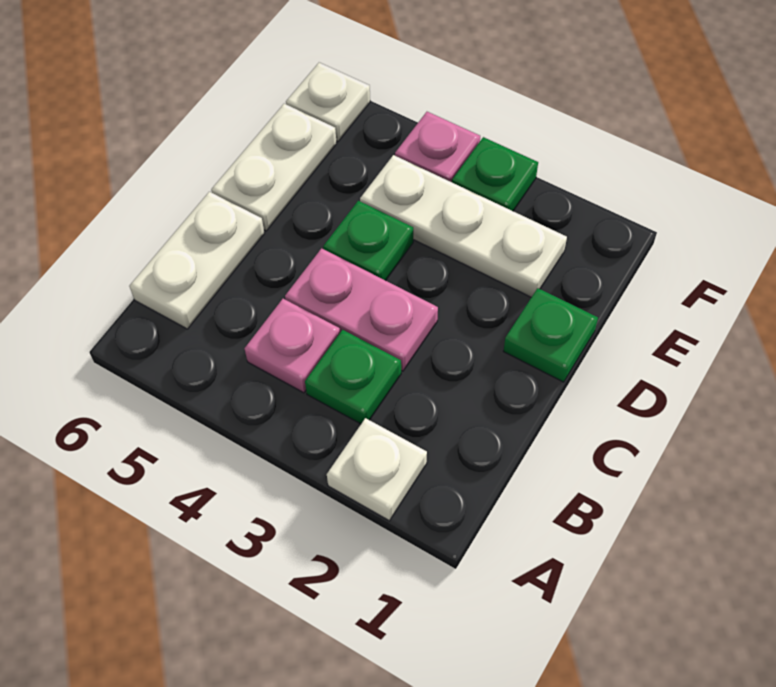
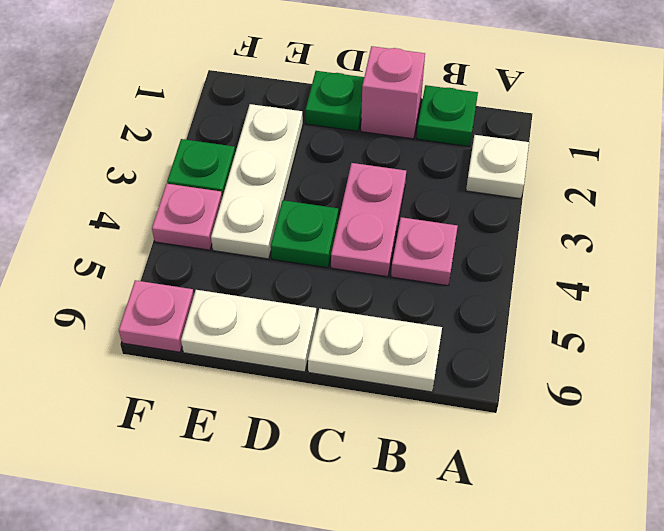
green 1x1 plate [305,330,401,424] -> green 1x1 plate moved to [417,85,478,147]
none -> pink 1x1 brick [361,46,425,139]
white 1x1 plate [286,62,370,141] -> pink 1x1 plate [119,280,194,352]

